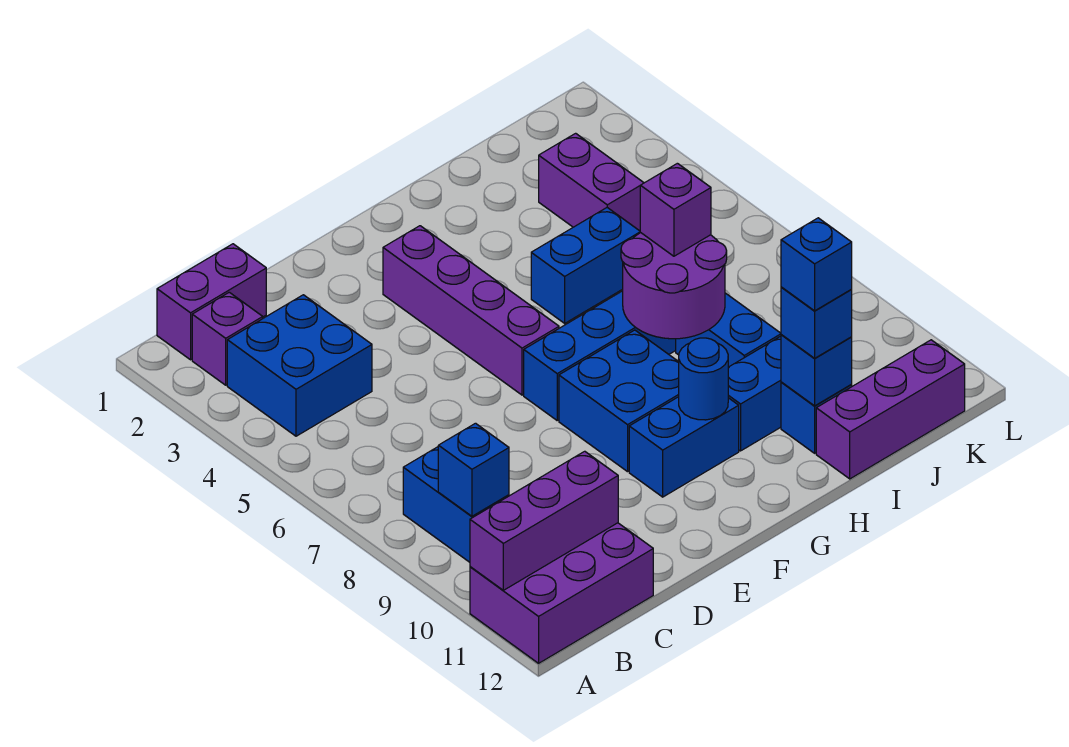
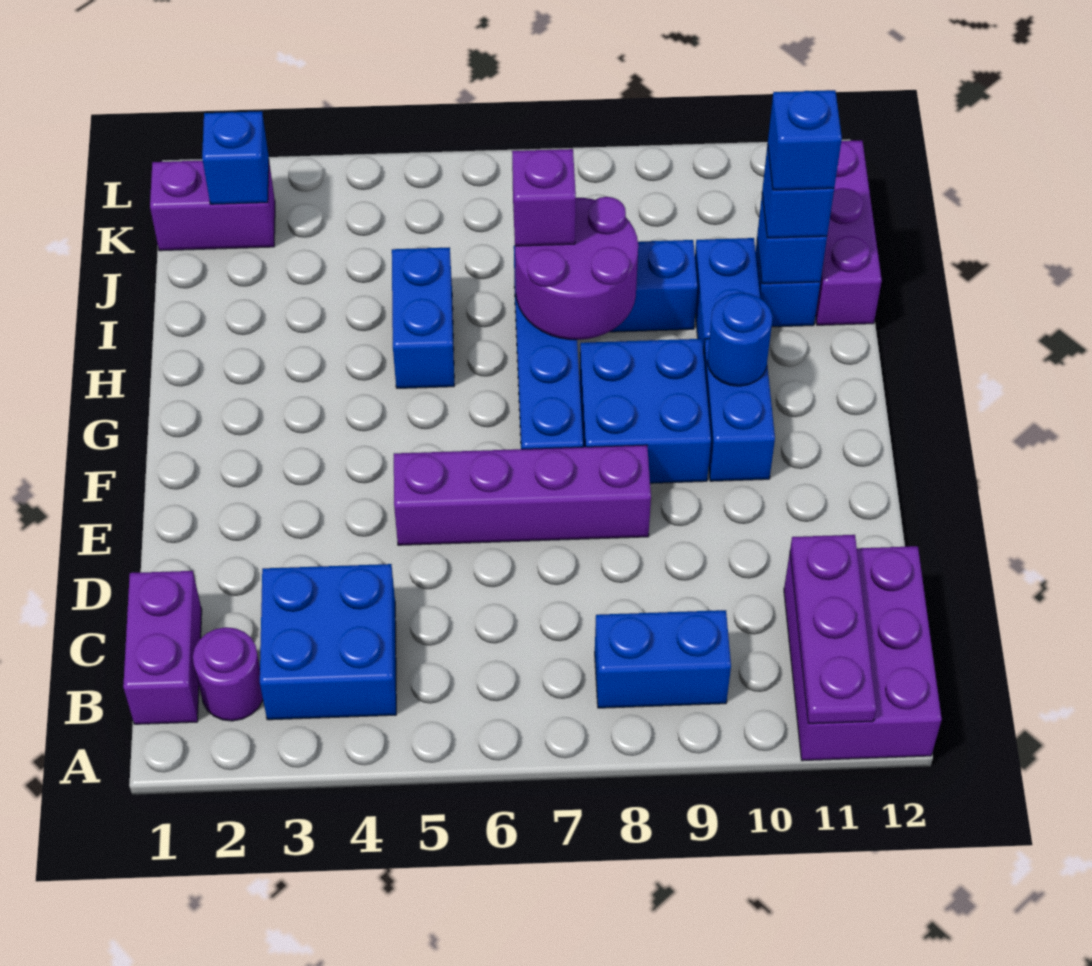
purple 1x3 brick [470,451,618,590] -> purple 1x3 plate [790,535,876,724]
purple 1x1 brick [192,292,263,385] -> purple 1x1 round brick [193,627,263,721]
blue 1x1 brick [438,423,509,516] -> blue 1x1 brick moved to [202,111,269,204]
purple 1x4 brick [383,226,559,395] -> purple 1x4 brick moved to [394,445,651,545]
purple 1x2 brick [539,133,644,231] -> purple 1x2 brick moved to [150,161,275,251]

